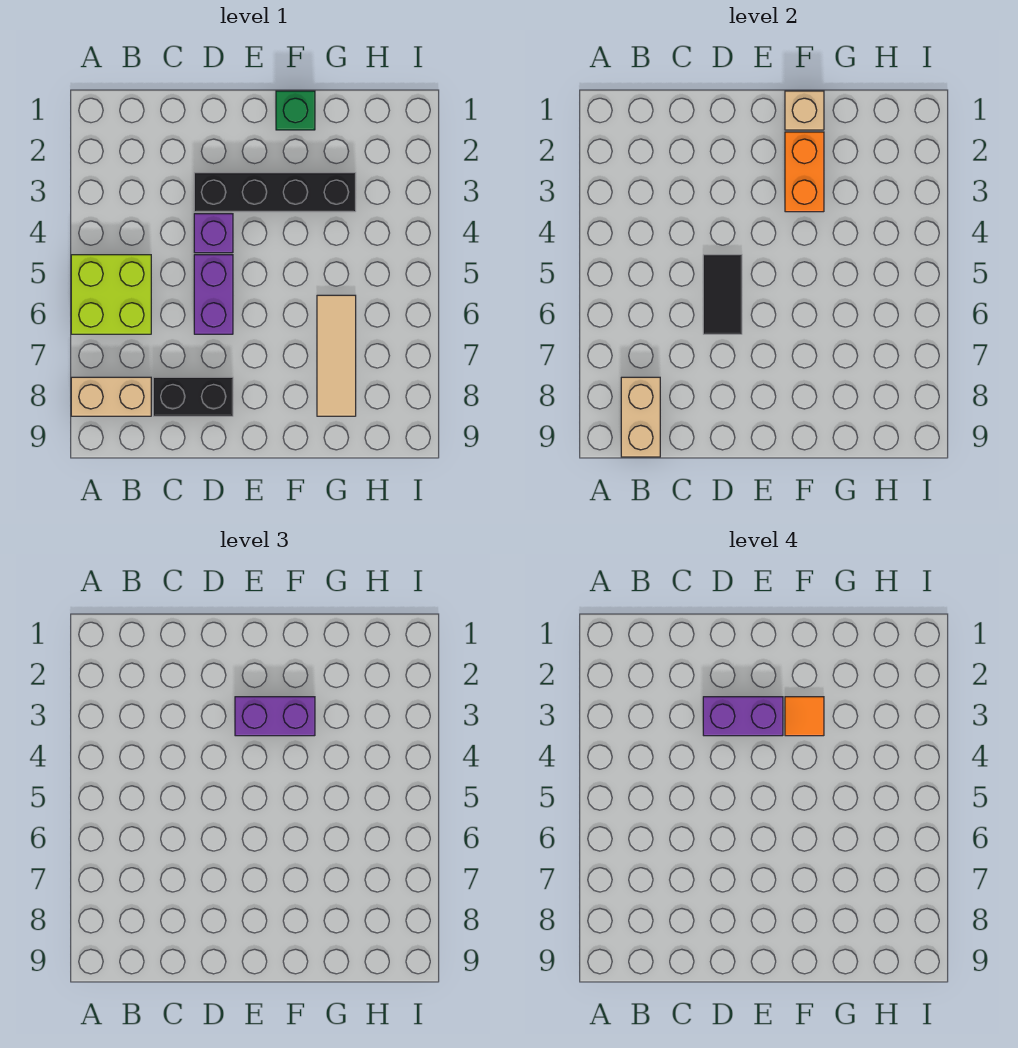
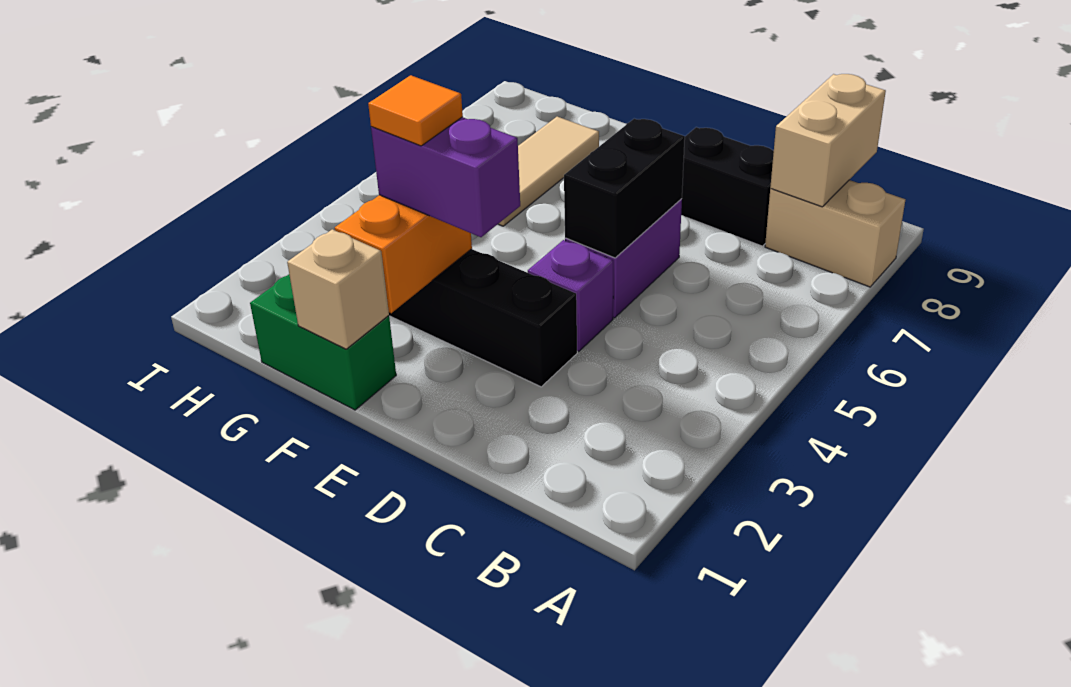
lime 2x2 brick [71,255,151,334] -> none
purple 1x2 brick [703,697,783,736] -> none
black 1x2 tile [703,255,742,334] -> black 1x2 brick [564,119,685,258]
green 1x1 brick [276,91,315,130] -> green 1x2 brick [250,275,396,410]

